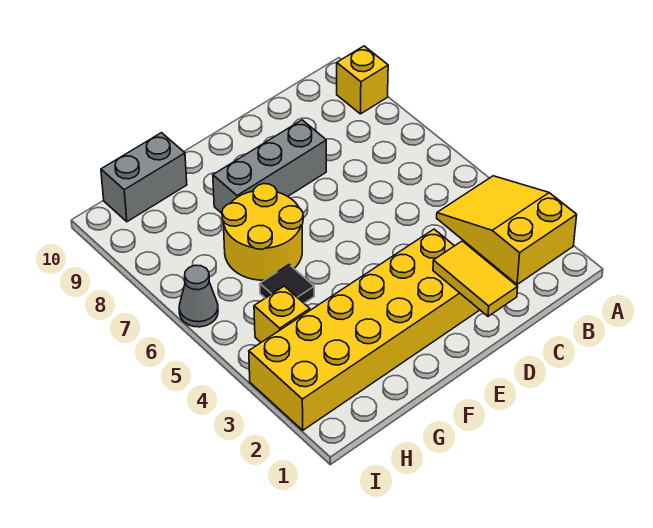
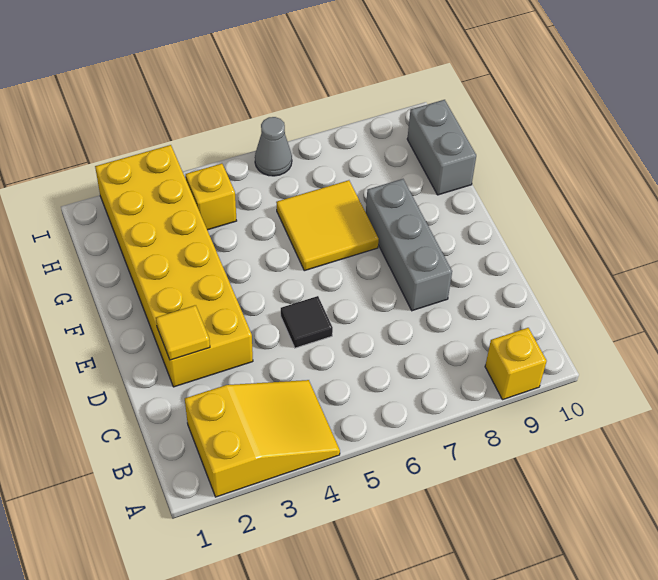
yellow 1x2 tile [433,241,518,316] -> yellow 1x1 tile [156,305,210,360]
yellow 2x2 round brick [222,184,303,280] -> yellow 2x2 tile [276,180,379,271]
black 1x1 tile [260,265,314,303] -> black 1x1 tile moved to [281,296,333,348]

